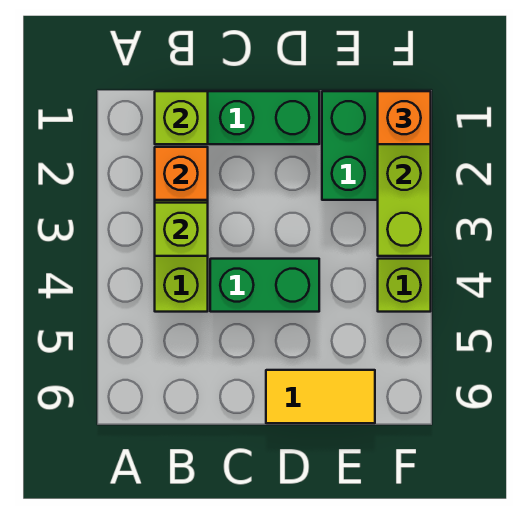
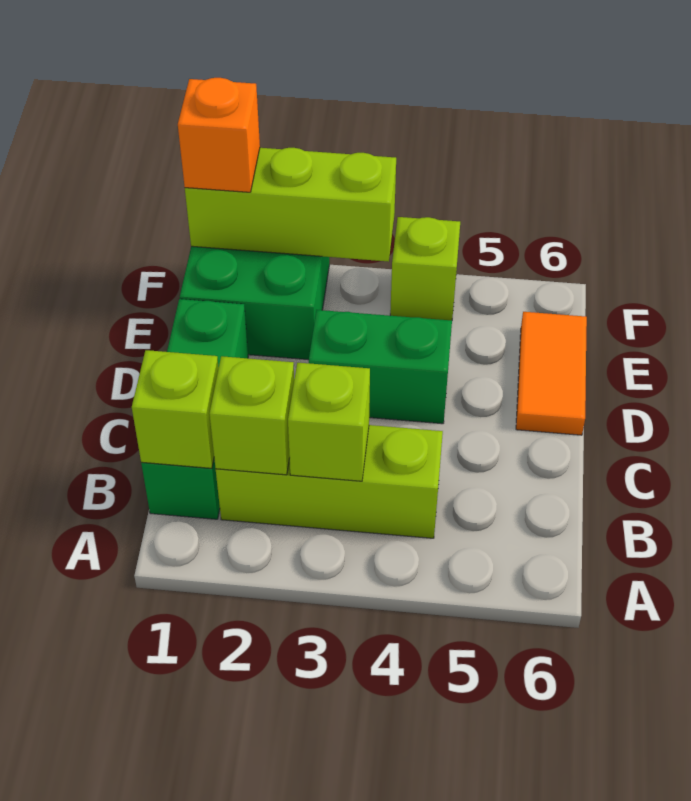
orange 1x1 brick [155,147,208,200] -> lime 1x1 brick [210,356,294,475]
green 1x2 brick [210,259,319,312] -> green 1x2 brick turned to [309,310,452,424]
yellow 1x2 tile [266,370,375,423] -> orange 1x2 tile [516,312,587,435]

